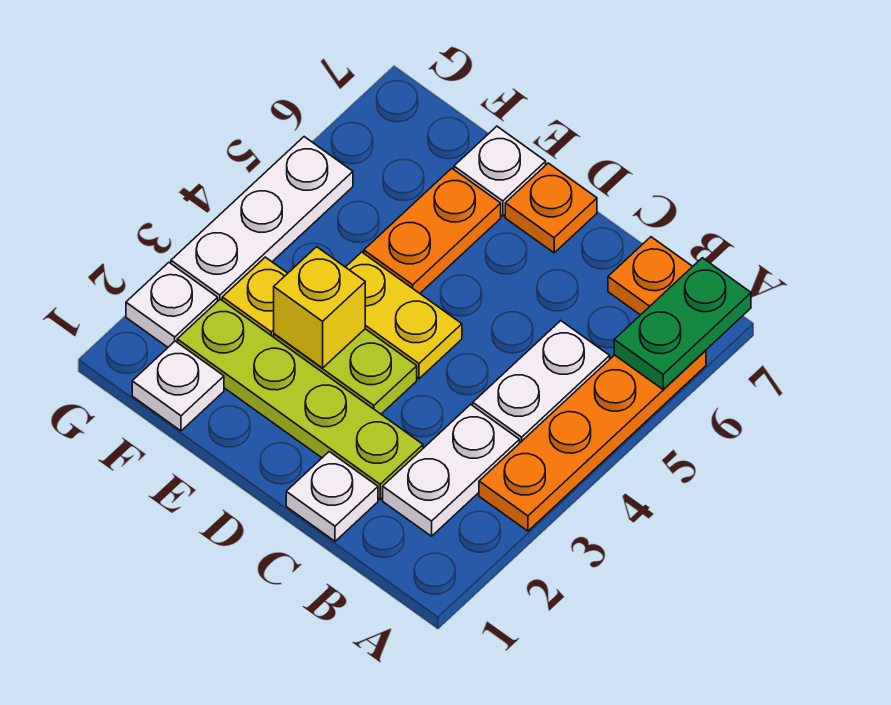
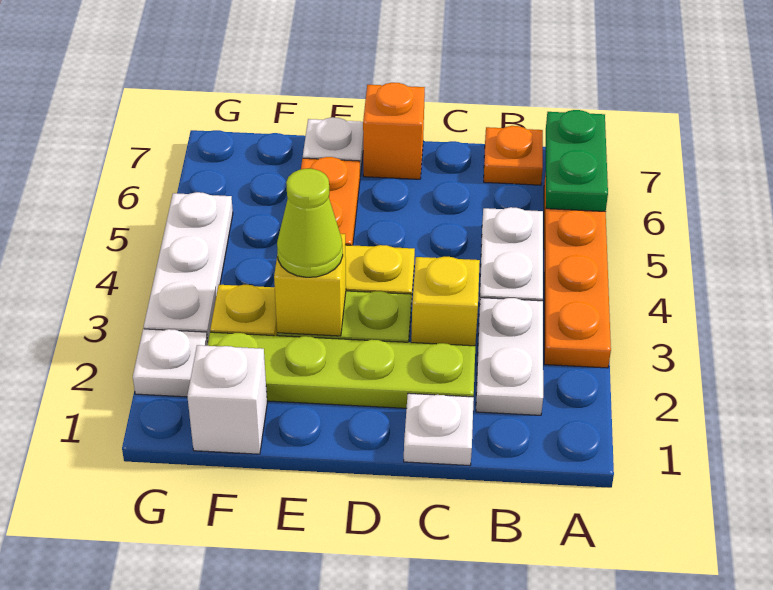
none -> yellow 1x1 brick [411,257,480,346]
orange 1x1 plate [505,163,597,253] -> orange 1x1 brick [363,83,425,179]
none -> lime 1x1 cone [277,169,343,277]
white 1x1 plate [132,341,224,431] -> white 1x1 brick [187,345,267,454]

